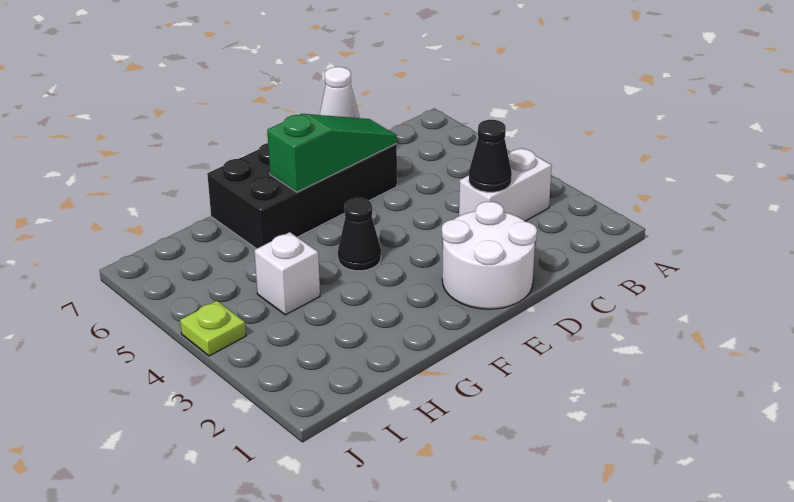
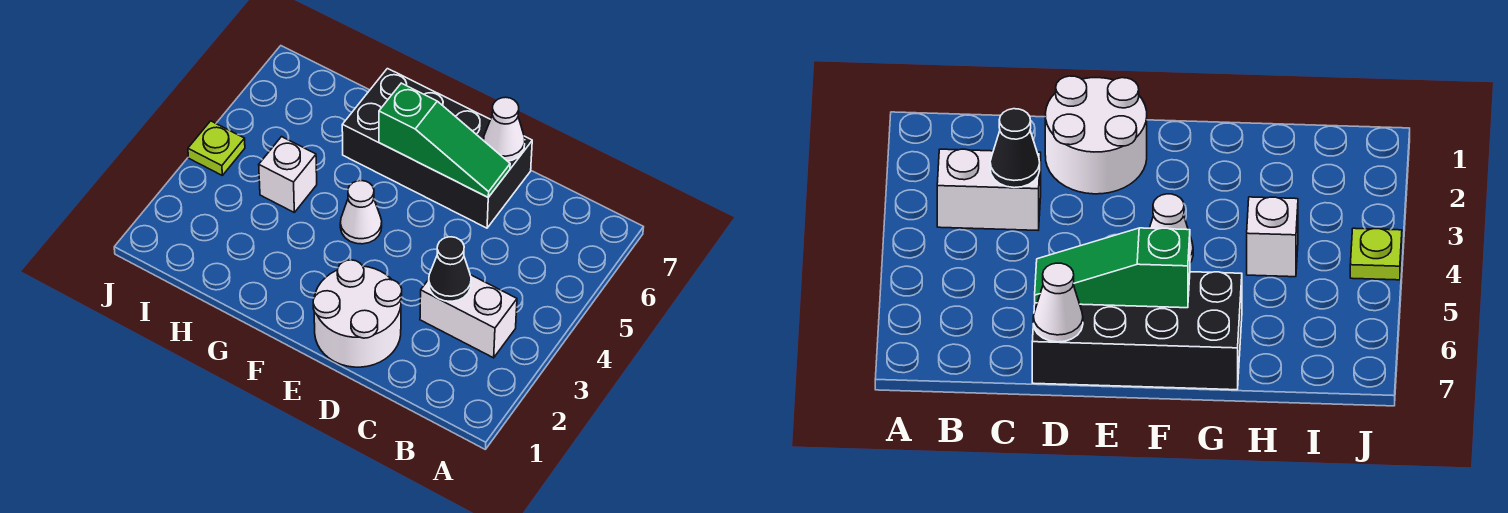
black 1x1 cone [338,198,381,271] -> white 1x1 cone [340,181,382,244]

